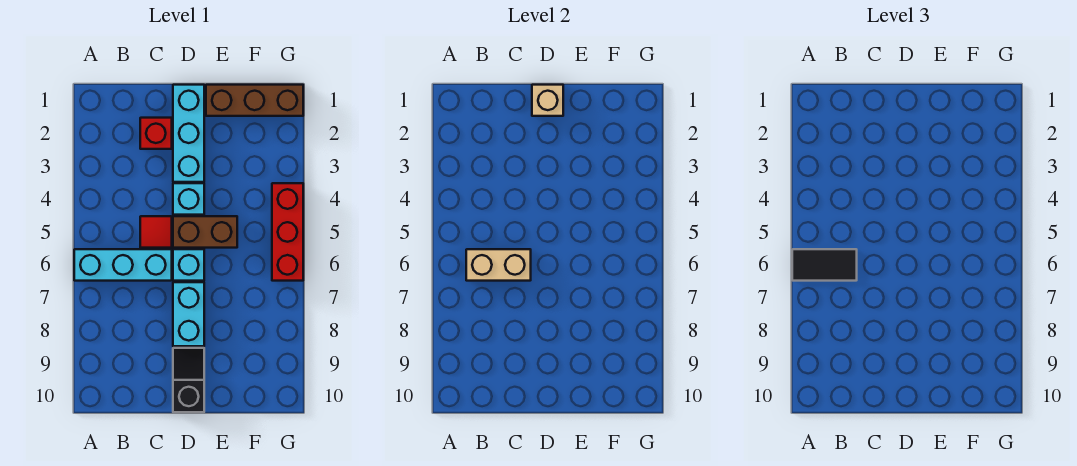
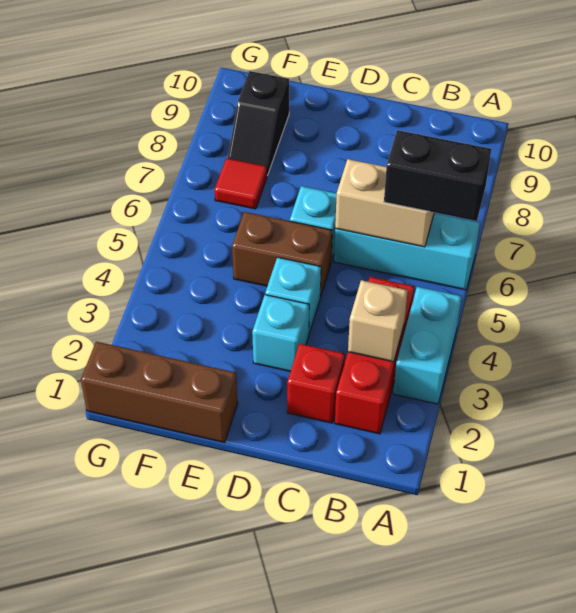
black 1x2 tile [792,249,857,281] -> black 1x2 brick [384,130,491,221]
red 1x1 tile [140,216,172,248] -> red 1x1 tile moved to [215,158,267,209]
cyan 1x3 brick [173,85,204,182] -> cyan 1x1 brick [252,295,309,372]
tan 1x1 brick [532,85,563,116] -> tan 1x1 brick moved to [348,280,408,362]
cyan 1x2 brick [173,282,204,346] -> cyan 1x2 brick moved to [393,287,462,404]
black 1x2 slope [173,348,204,412] -> black 1x2 slope moved to [228,71,289,175]
red 1x3 brick [272,183,303,281] -> red 1x3 brick moved to [335,277,414,434]

